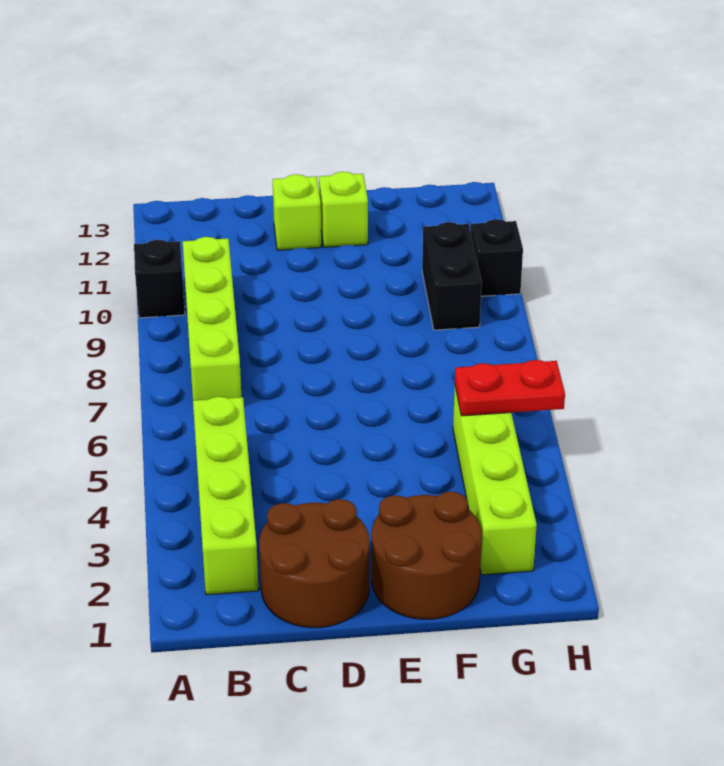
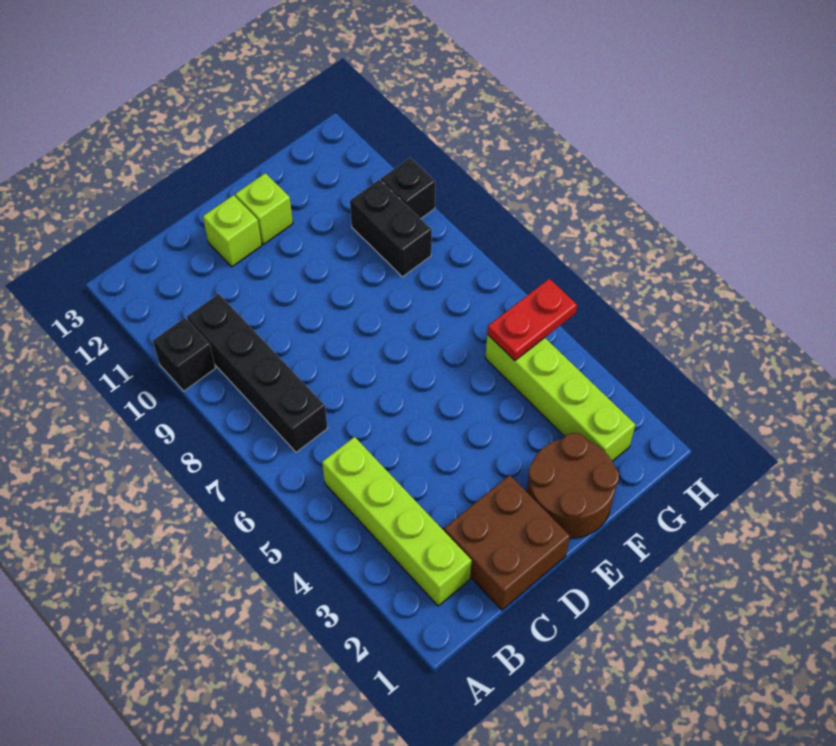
lime 1x4 brick [183,237,241,401] -> black 1x4 brick [187,294,328,452]
brown 2x2 round brick [259,499,370,628] -> brown 2x2 brick [444,475,570,610]

